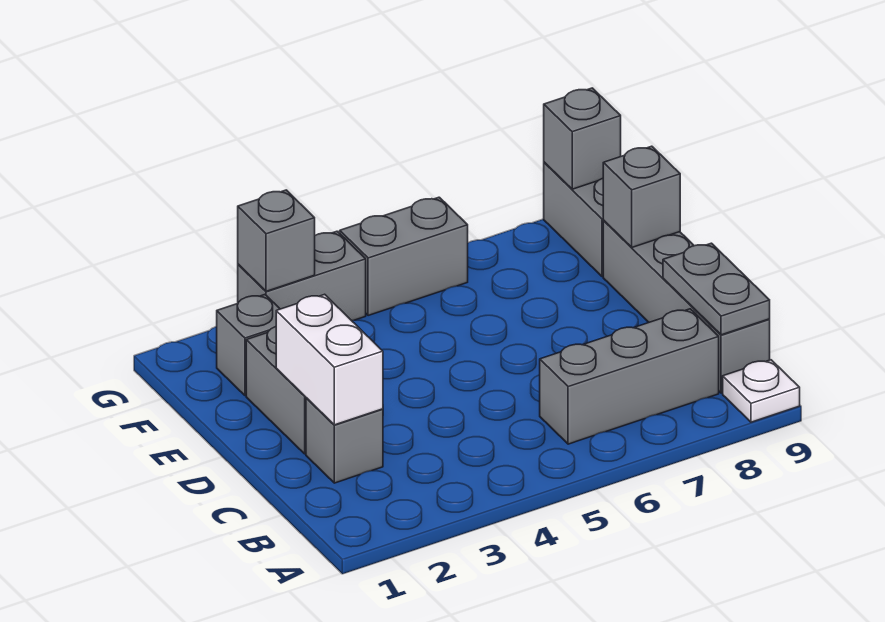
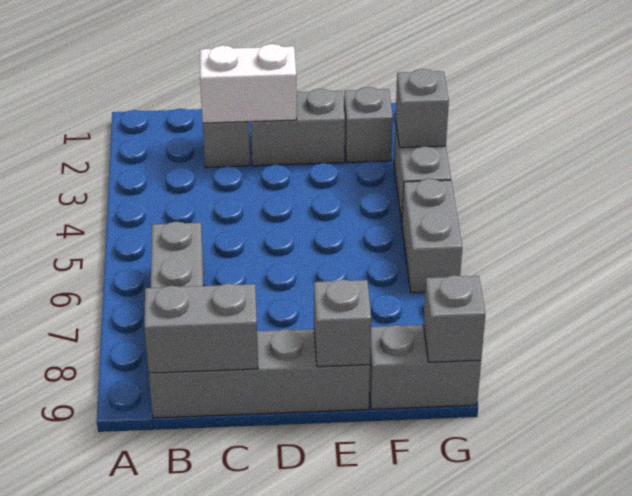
white 1x1 plate [723,360,800,422] -> none
grey 1x2 plate [663,243,770,335] -> grey 1x2 brick [144,283,258,373]

